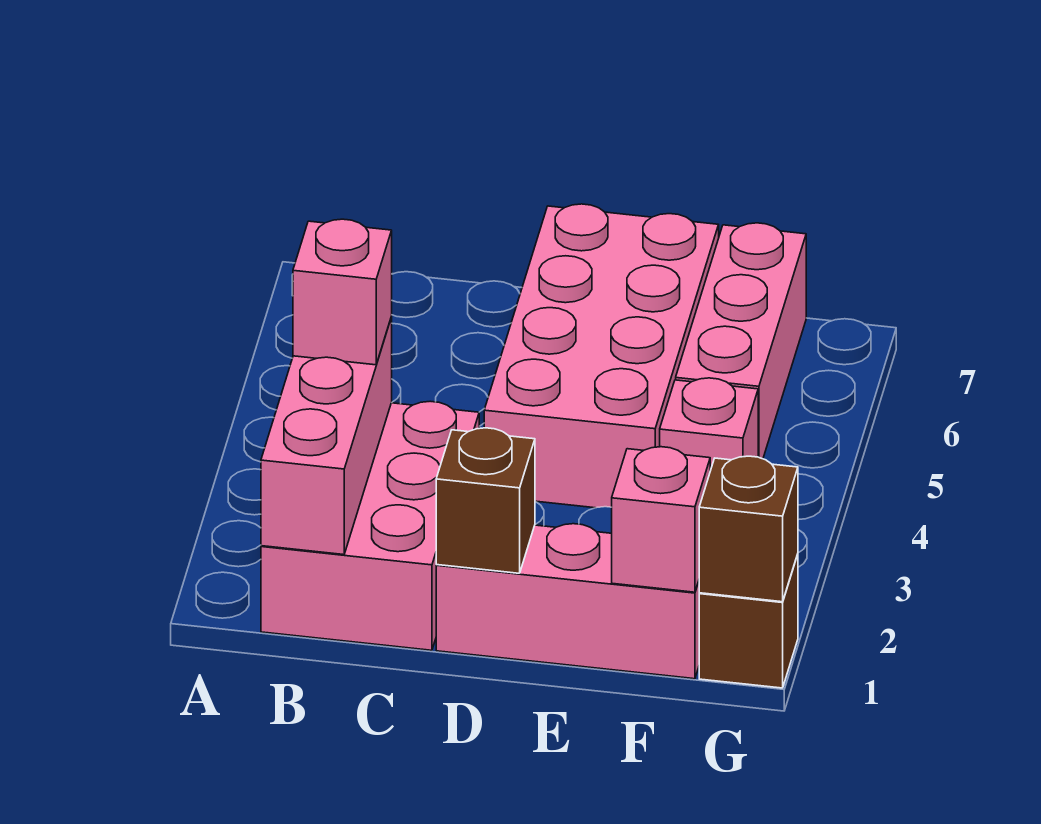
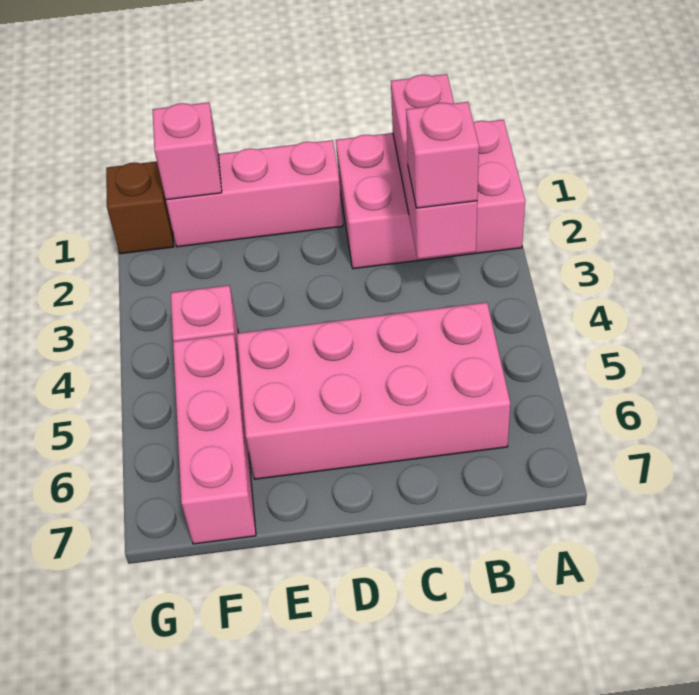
pink 2x3 brick [261,401,479,650] -> pink 2x3 brick turned to [336,120,525,269]
brown 1x1 brick [436,428,535,573] -> none
pink 2x4 brick [484,204,719,508] -> pink 2x4 brick turned to [237,302,510,479]
brown 1x1 brick [699,456,798,602] -> none

